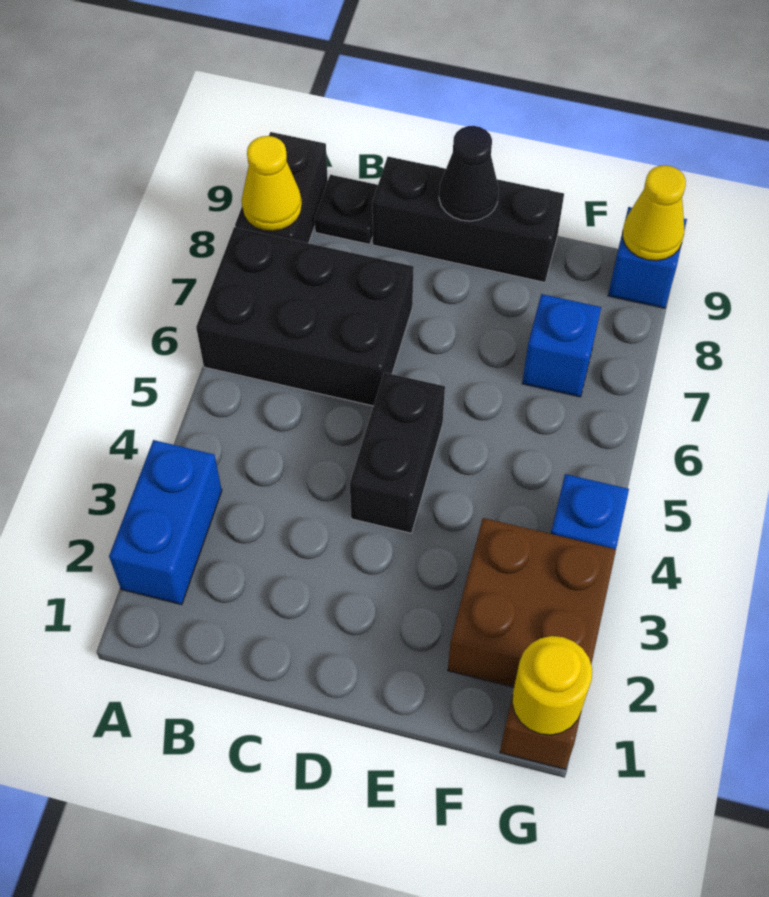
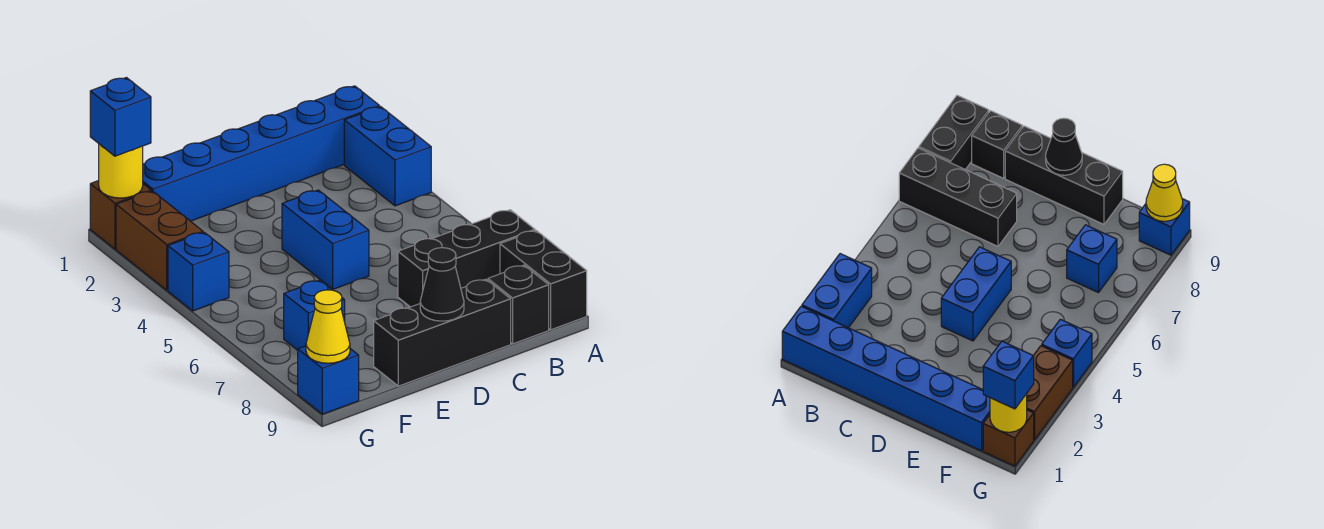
none -> blue 1x6 brick [143,86,379,221]
black 2x3 brick [196,227,414,406] -> black 1x3 brick [398,210,535,307]
yellow 1x1 cone [242,136,302,231] -> none
black 1x1 plate [315,175,378,244] -> black 1x1 brick [488,265,549,344]
black 1x2 brick [350,372,445,533] -> blue 1x2 brick [282,190,369,289]
brown 2x2 brick [448,518,616,687] -> brown 1x2 brick [116,191,203,290]
none -> blue 1x1 brick [90,78,151,156]

